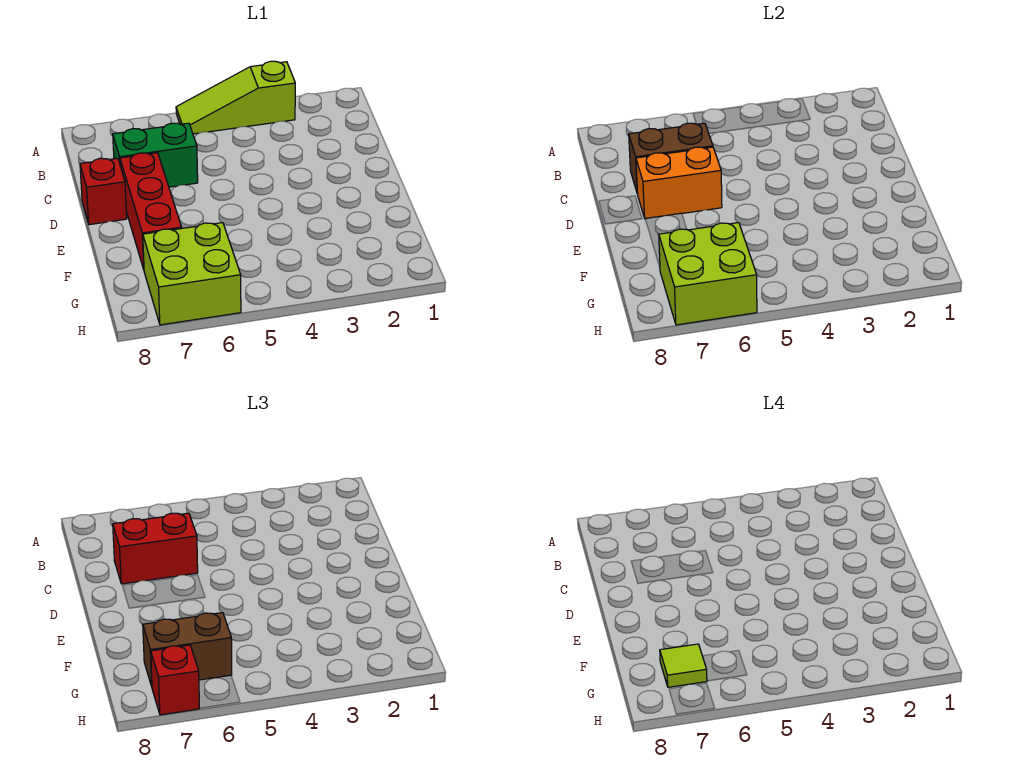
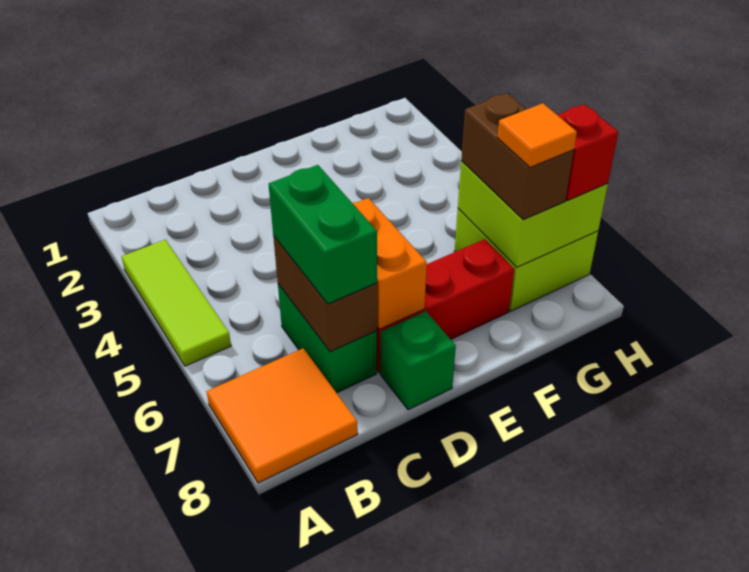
lime 1x3 slope [176,61,295,134] -> lime 1x3 tile [122,240,231,366]
none -> orange 2x2 tile [206,348,358,483]
red 1x2 brick [113,513,198,584] -> green 1x2 brick [269,165,377,304]
red 1x1 brick [80,158,127,225] -> green 1x1 brick [380,311,456,410]
lime 1x1 tile [660,644,707,687] -> orange 1x1 tile [497,103,577,167]

